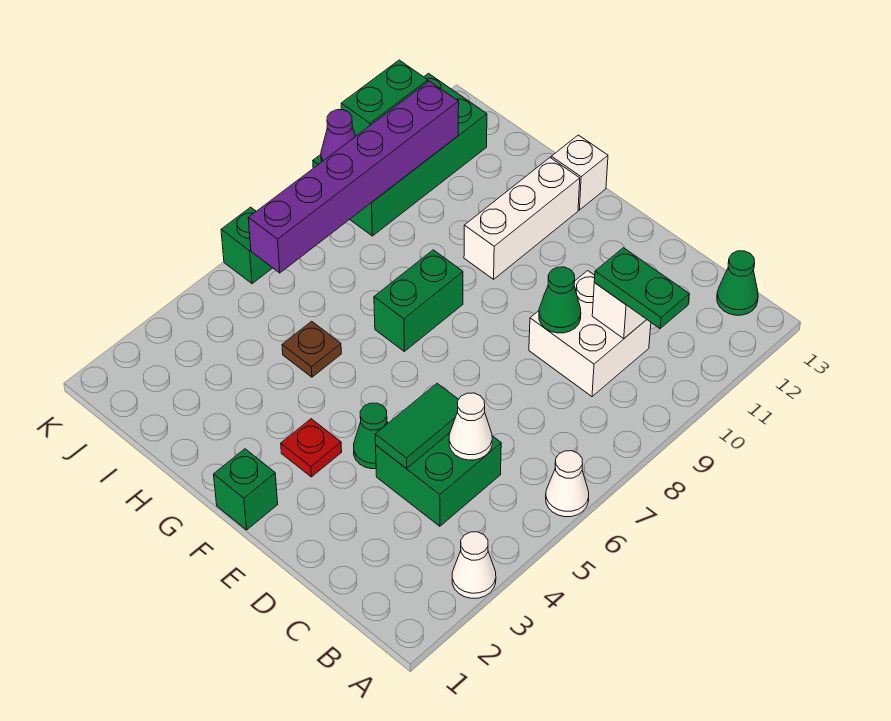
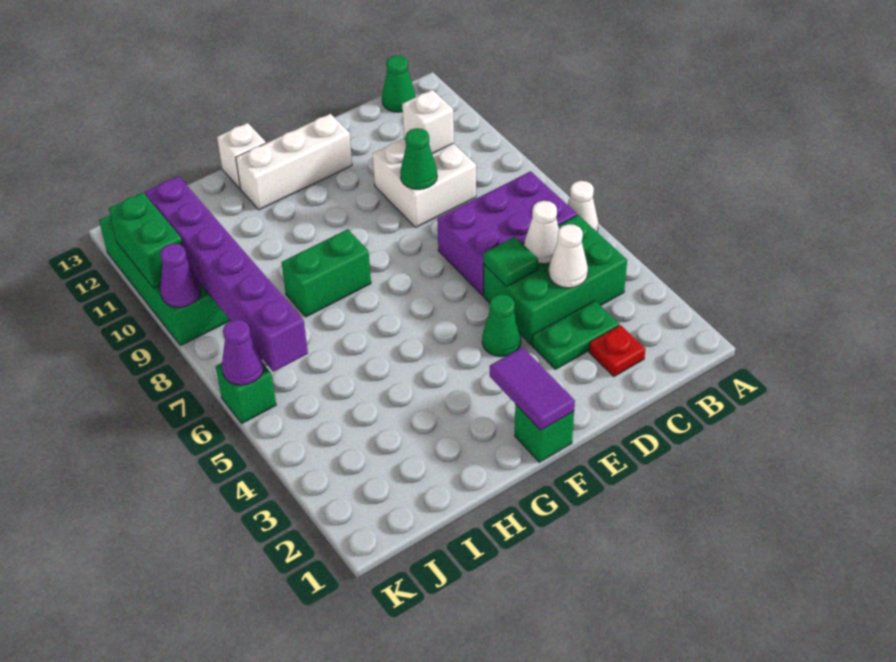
white 1x1 cone [452,532,496,598] -> white 1x1 cone moved to [549,224,588,288]
none -> purple 2x3 brick [437,171,577,295]
green 1x2 plate [594,248,689,329] -> green 1x2 plate moved to [532,301,619,369]
green 2x2 brick [376,433,501,526] -> green 2x3 brick [484,215,627,344]
green 1x2 tile [375,384,459,469] -> green 1x1 tile [484,237,538,287]
none -> purple 1x2 tile [490,347,575,430]
red 1x1 plate [281,419,342,477] -> red 1x1 plate moved to [589,325,645,377]
green 1x2 brick [374,250,463,351] -> green 1x2 brick turned to [282,229,371,317]
white 1x3 brick [464,158,580,279] -> white 1x3 brick turned to [236,114,352,210]
brown 1x1 plate [282,321,341,377] -> none
none -> purple 1x1 cone [222,320,264,385]

